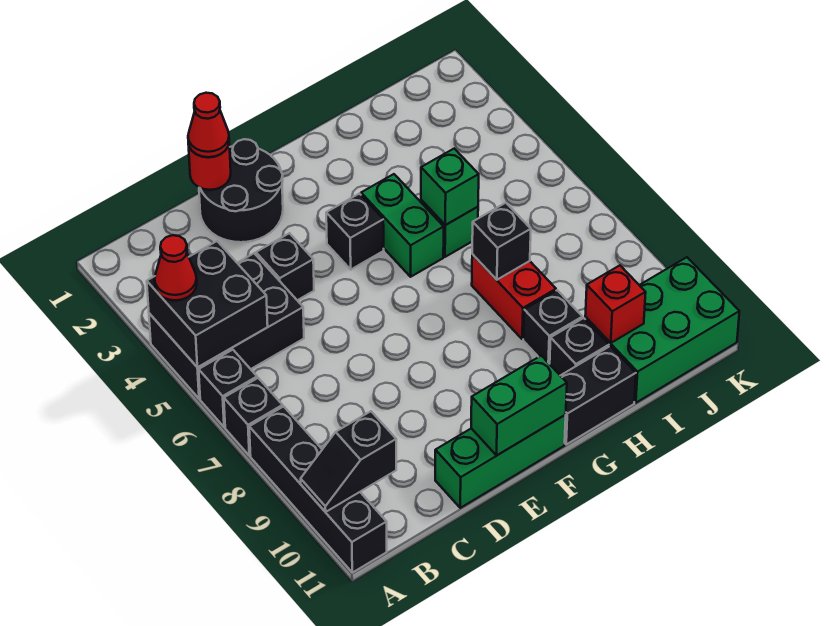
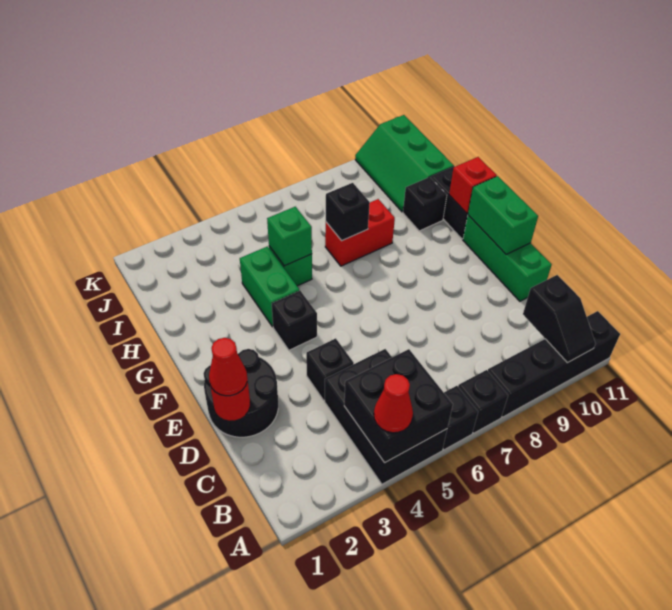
green 1x2 brick [361,174,444,277] -> green 1x2 brick turned to [240,246,300,327]
black 1x1 brick [523,290,582,364] -> none
green 2x3 brick [585,257,739,403] -> green 2x3 slope [355,115,454,212]
red 1x1 brick [585,265,646,343] -> red 1x1 brick moved to [449,157,497,213]

